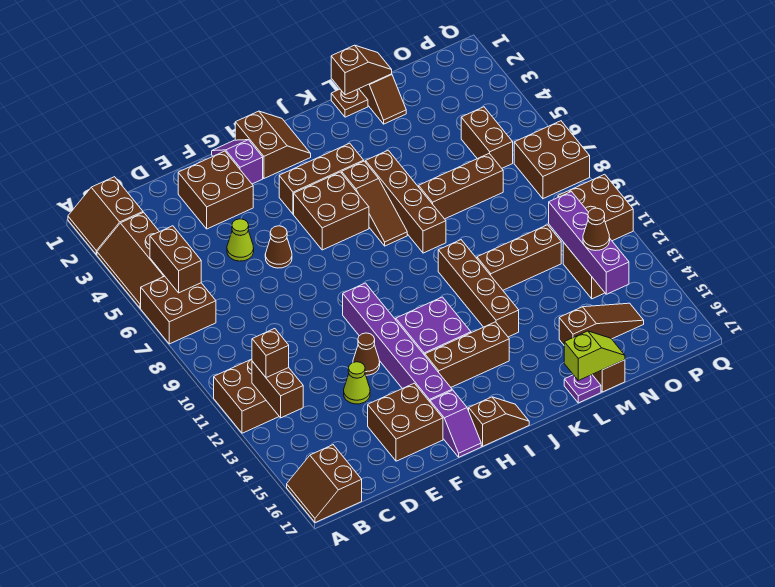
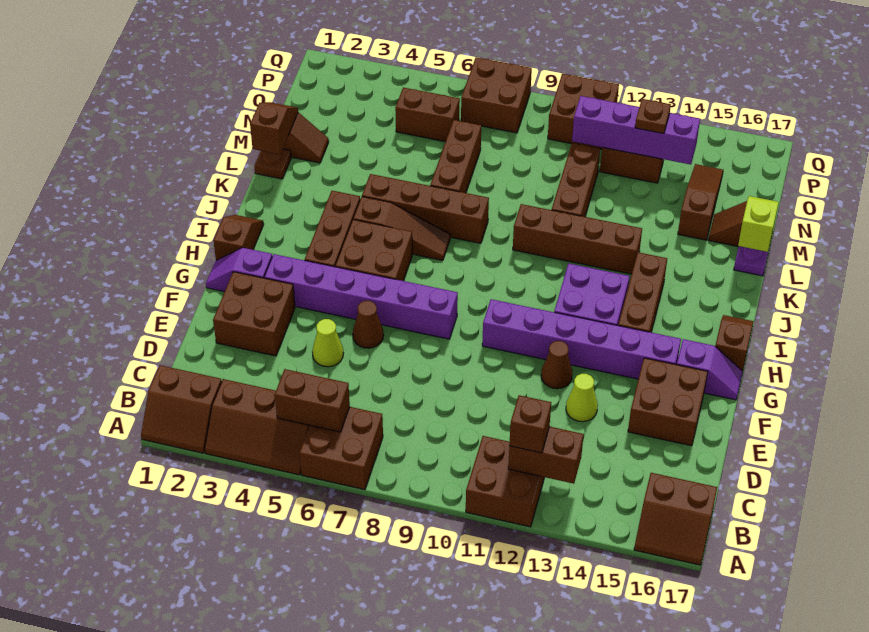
none -> purple 1x6 brick [264,254,458,339]
brown 2x2 slope [235,111,311,178] -> brown 1x2 slope [213,215,264,260]
brown 1x1 cone [583,208,610,251] -> brown 1x1 plate [635,99,671,133]

